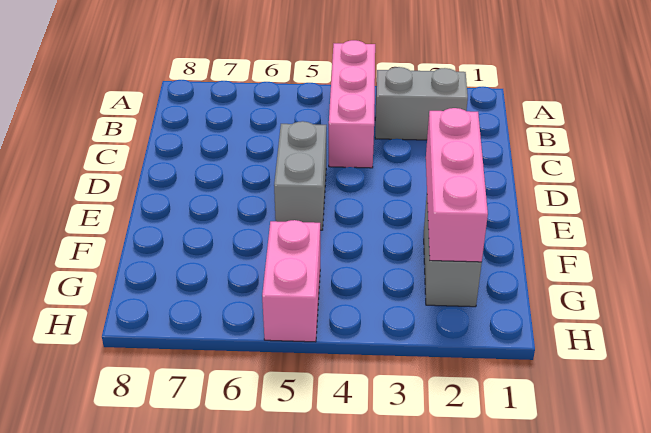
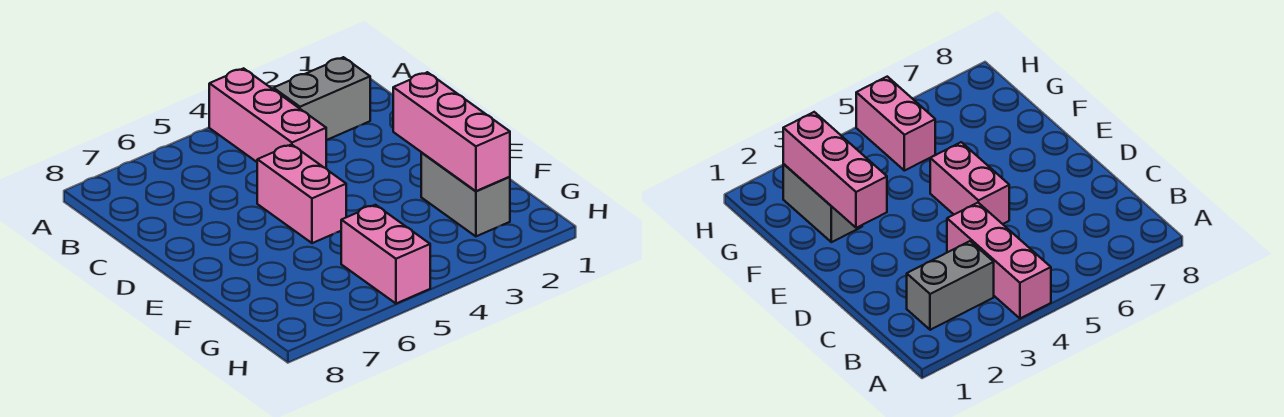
grey 1x2 brick [274,121,326,230] -> pink 1x2 brick [257,144,346,243]

